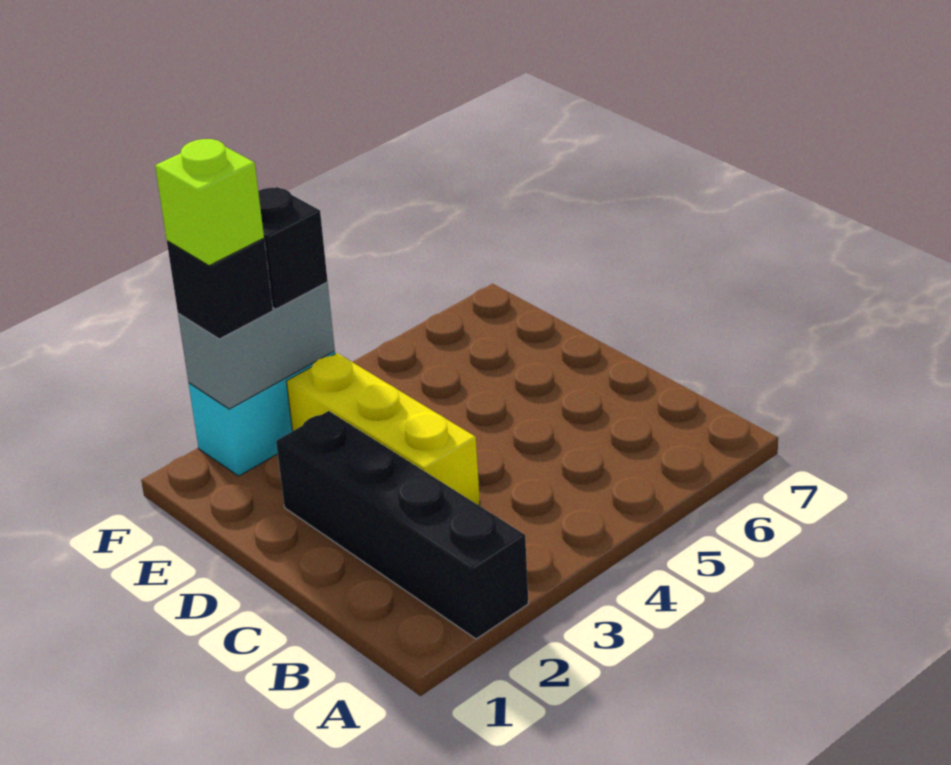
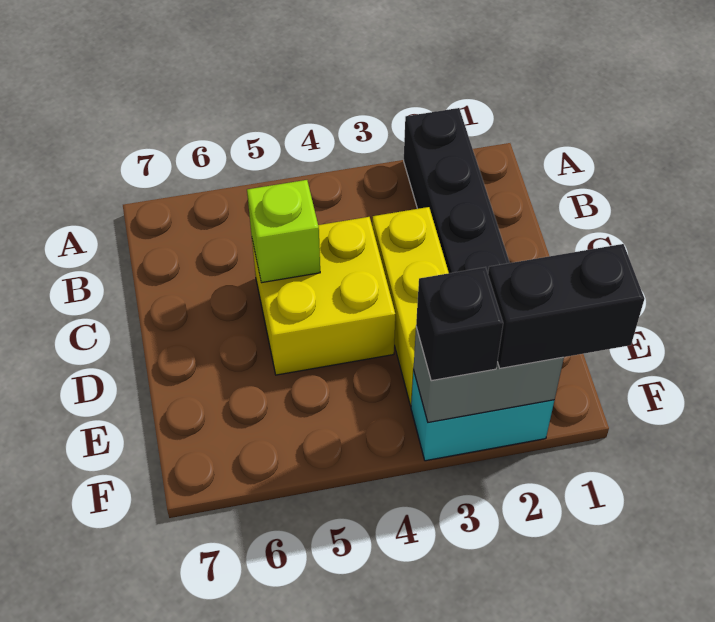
none -> yellow 2x2 brick [252,217,395,375]
black 1x1 brick [167,238,273,339] -> black 1x2 brick [488,244,644,368]
lime 1x1 brick [155,139,264,266] -> lime 1x1 brick moved to [247,180,320,283]

